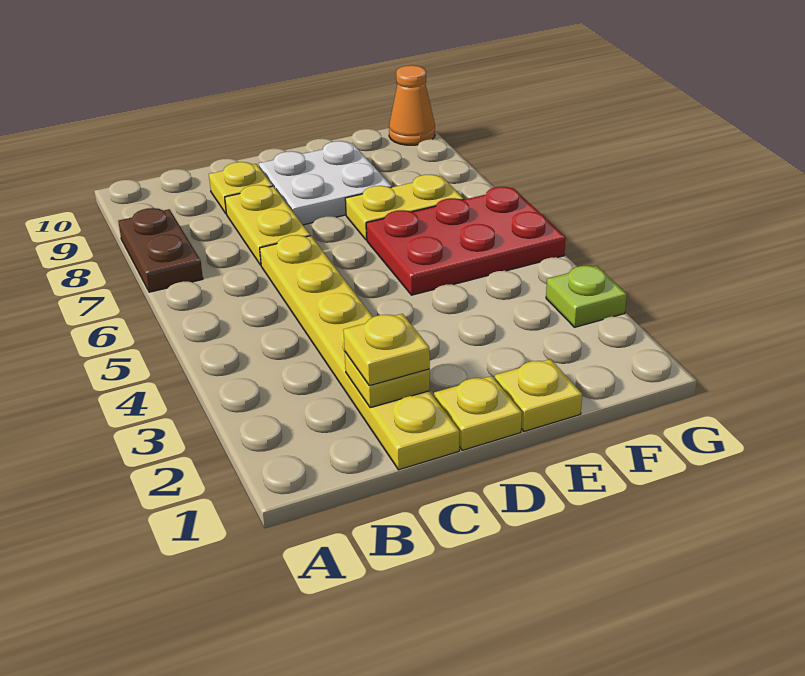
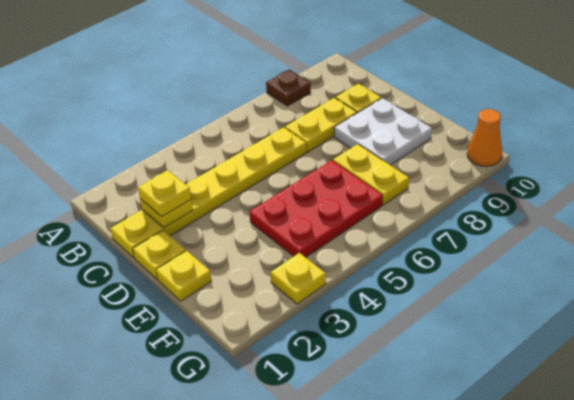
brown 1x2 plate [118,208,203,292] -> brown 1x1 plate [266,70,311,106]
red 2x3 plate [366,187,566,295] -> red 2x3 plate turned to [249,160,383,257]
lime 1x1 plate [546,266,627,327] -> yellow 1x1 plate [271,253,326,304]

